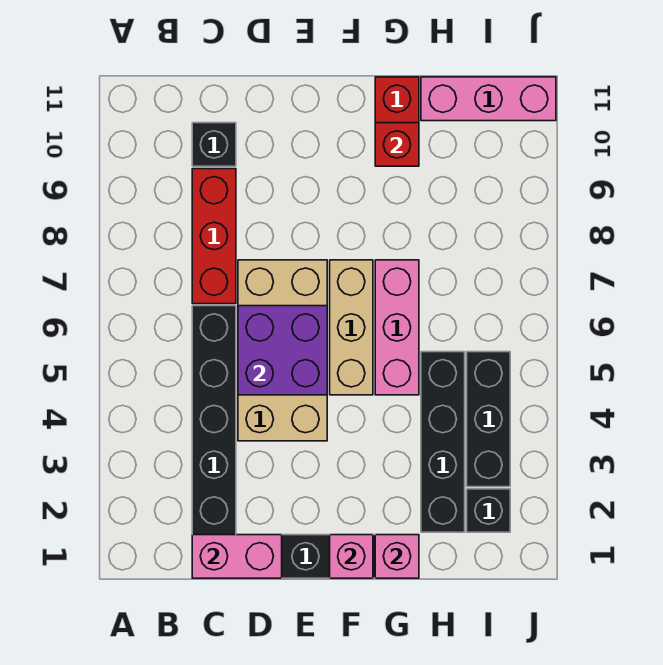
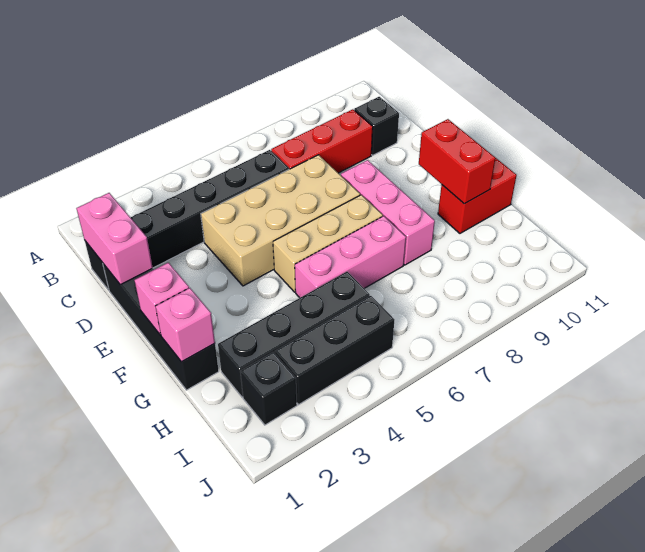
purple 2x2 brick [238,306,327,395] -> none
red 1x1 brick [375,123,419,166] -> red 1x2 brick [419,119,495,204]
pink 1x3 brick [421,77,556,121] -> pink 1x3 brick moved to [341,160,435,265]

